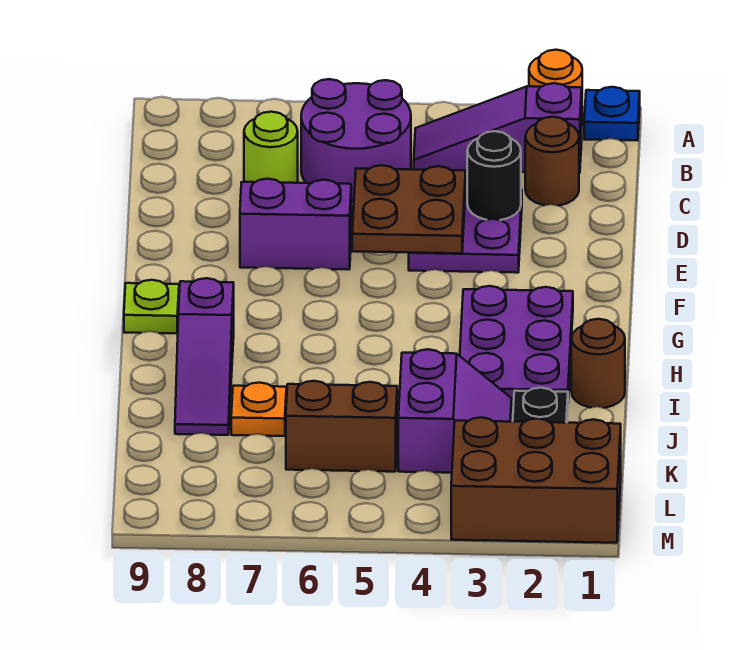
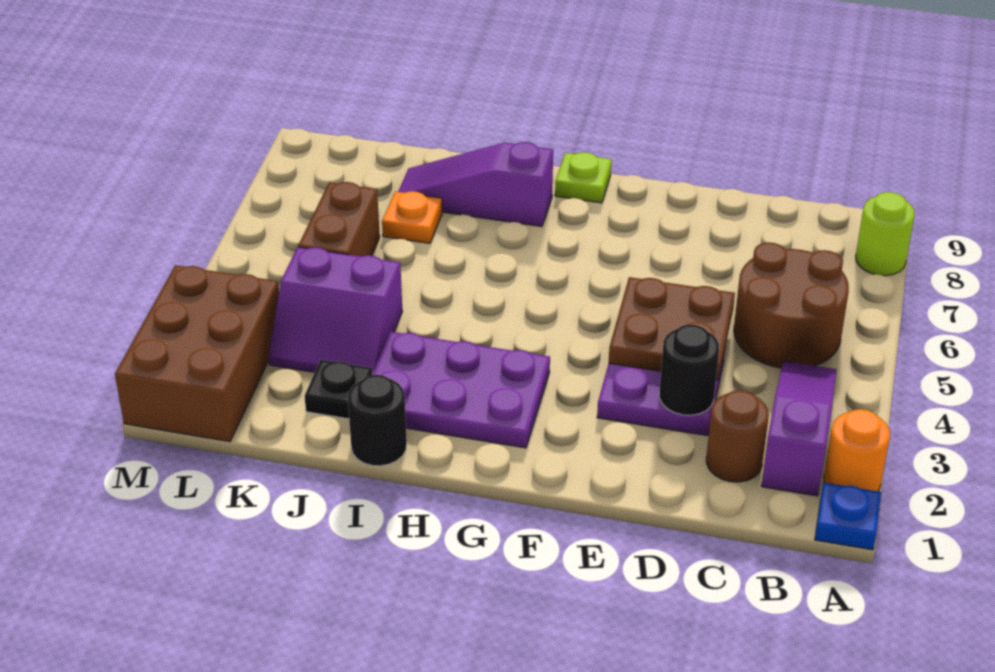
purple 2x2 round brick [301,79,411,202] -> brown 2x2 round brick [734,242,849,368]
lime 1x1 round brick [244,112,298,183] -> lime 1x1 round brick moved to [856,192,915,276]
purple 1x2 brick [240,179,351,269] -> none
brown 1x1 round brick [571,319,625,408] -> black 1x1 round brick [348,375,407,466]

